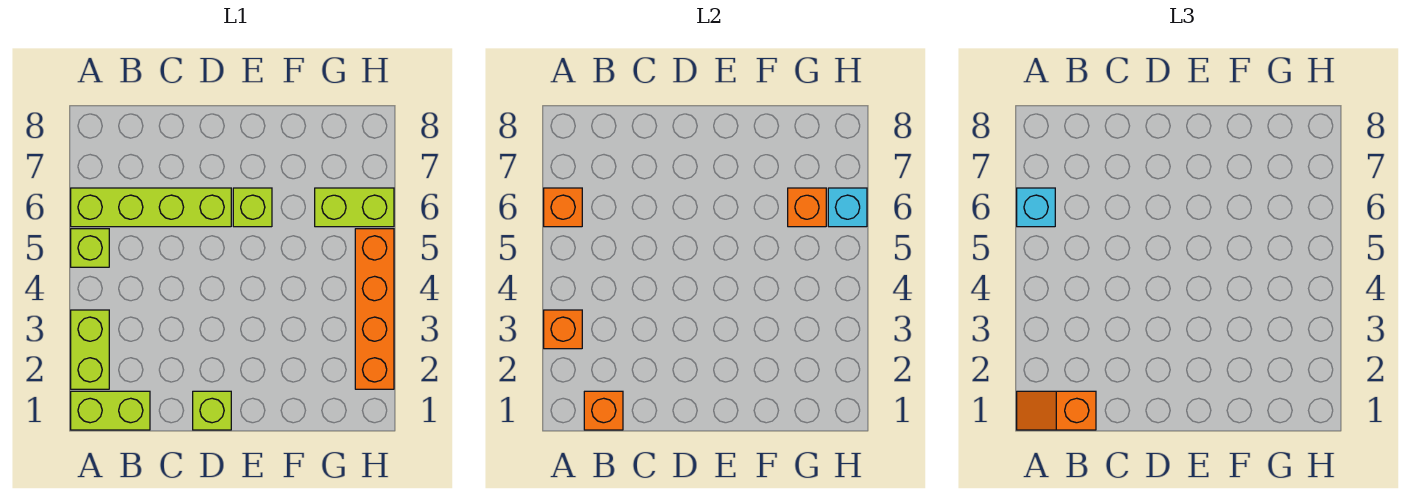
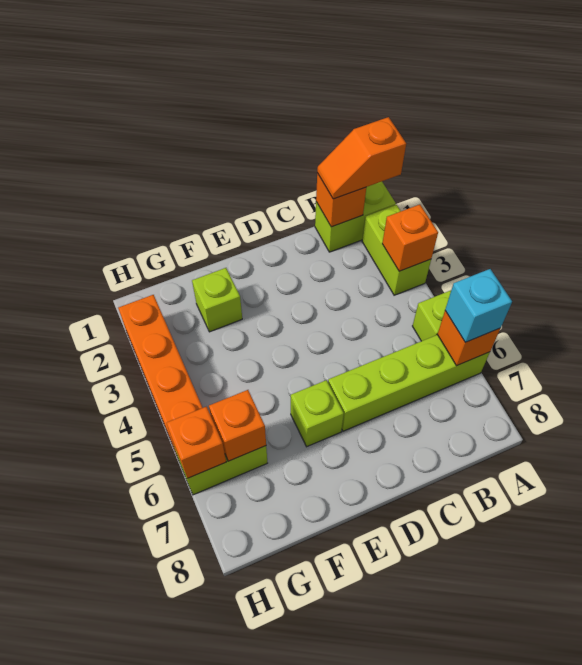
orange 1x2 slope [1017,391,1096,430] -> orange 1x2 slope turned to [317,117,406,199]
lime 1x1 brick [193,391,231,430] -> lime 1x1 brick moved to [192,268,242,332]
cyan 1x1 brick [828,188,867,227] -> orange 1x1 brick [167,407,226,478]

